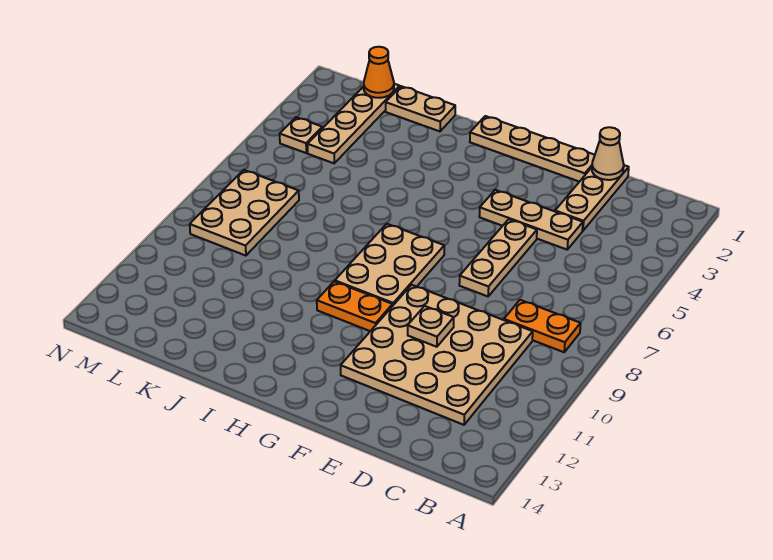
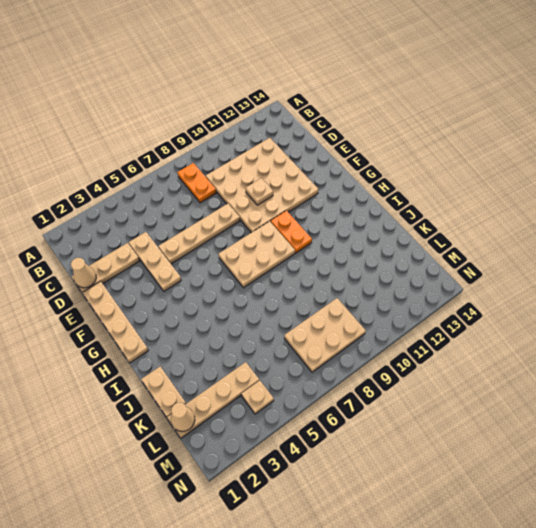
tan 1x3 plate [459,219,537,296] -> tan 1x4 plate [159,204,240,264]
orange 1x1 cone [364,47,394,98] -> tan 1x1 cone [171,403,195,431]

